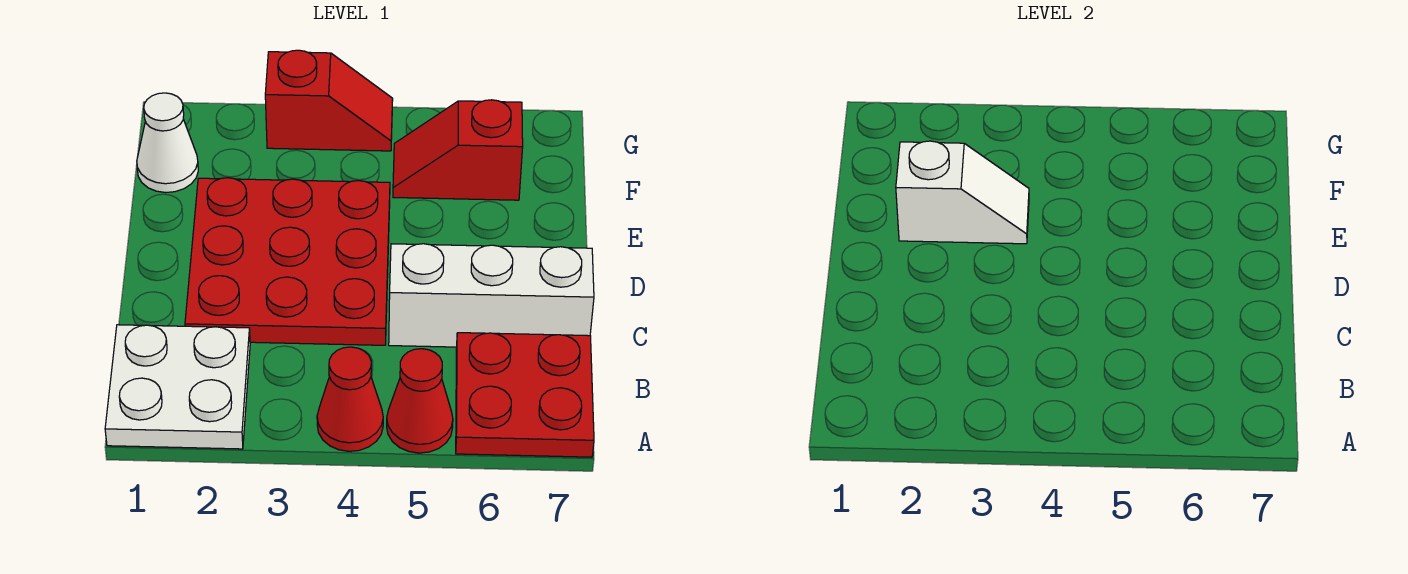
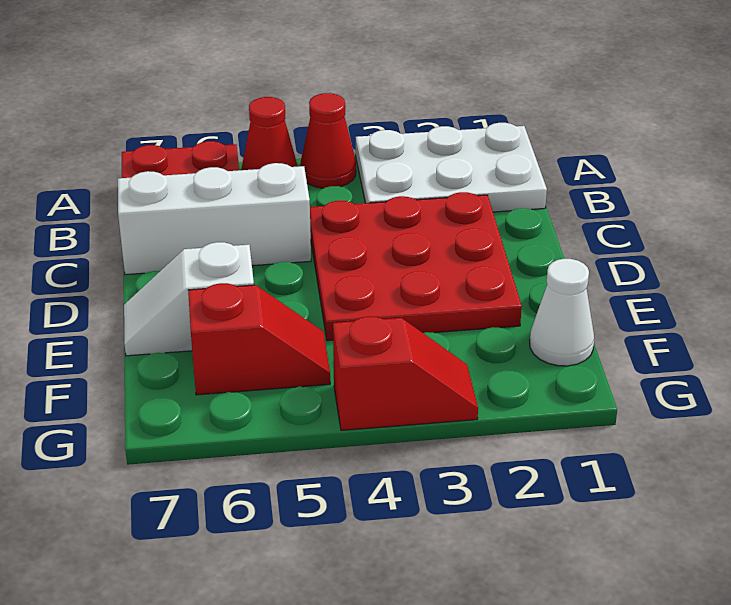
white 2x2 plate [105,325,250,449] -> white 2x3 plate [356,123,547,212]
white 1x2 slope [896,141,1029,244] -> white 1x2 slope moved to [124,242,254,356]
red 1x2 slope [265,50,393,151] -> red 1x2 slope turned to [333,316,478,430]

